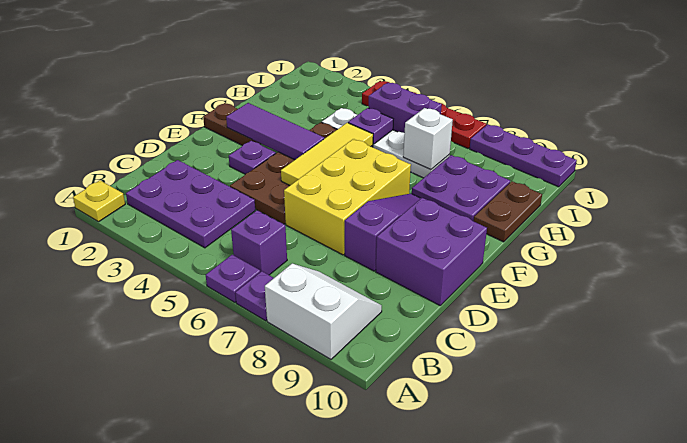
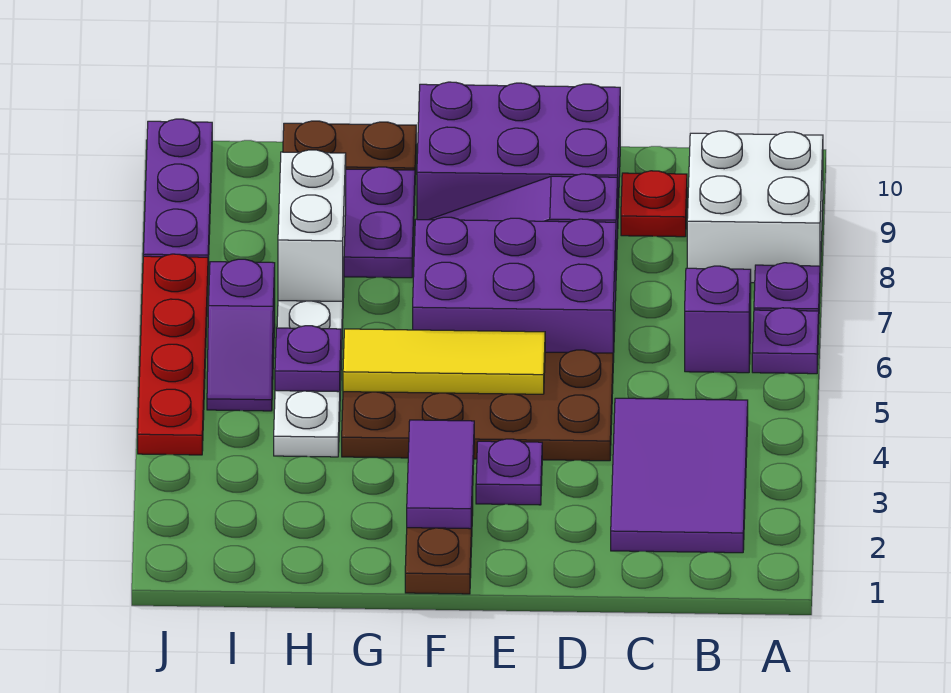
yellow 1x1 plate [73,181,125,222] -> none
white 2x2 slope [265,264,382,359] -> white 2x2 brick [687,131,823,283]
purple 2x3 plate [126,160,255,248] -> purple 2x3 tile [611,398,748,553]
none -> red 1x1 plate [621,171,687,237]
yellow 2x3 brick [284,139,411,255] -> purple 2x3 brick [413,217,616,362]
purple 2x2 brick [376,198,487,305] -> purple 2x3 brick [417,82,620,220]
purple 1x3 tile [226,103,324,160] -> purple 1x2 tile [407,420,474,529]
white 1x1 brick [403,108,453,170] -> white 1x2 brick [278,150,346,301]
purple 1x2 brick [369,83,442,133] -> purple 1x2 slope [207,259,275,411]

